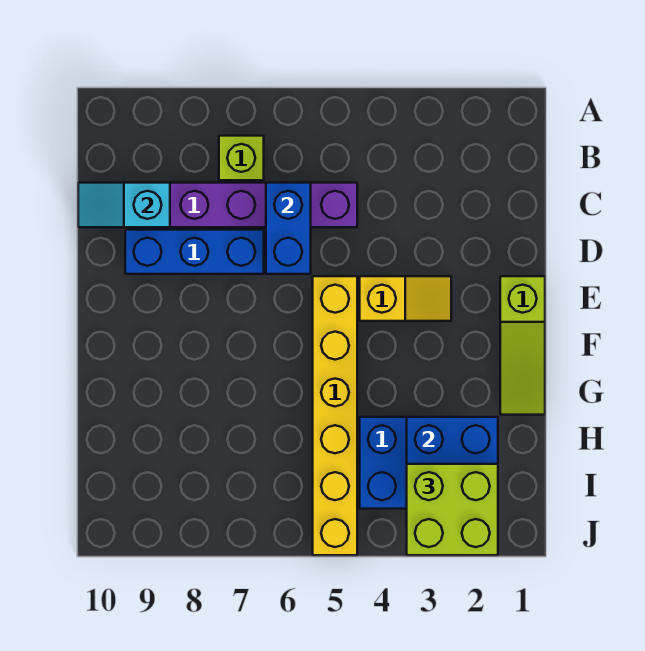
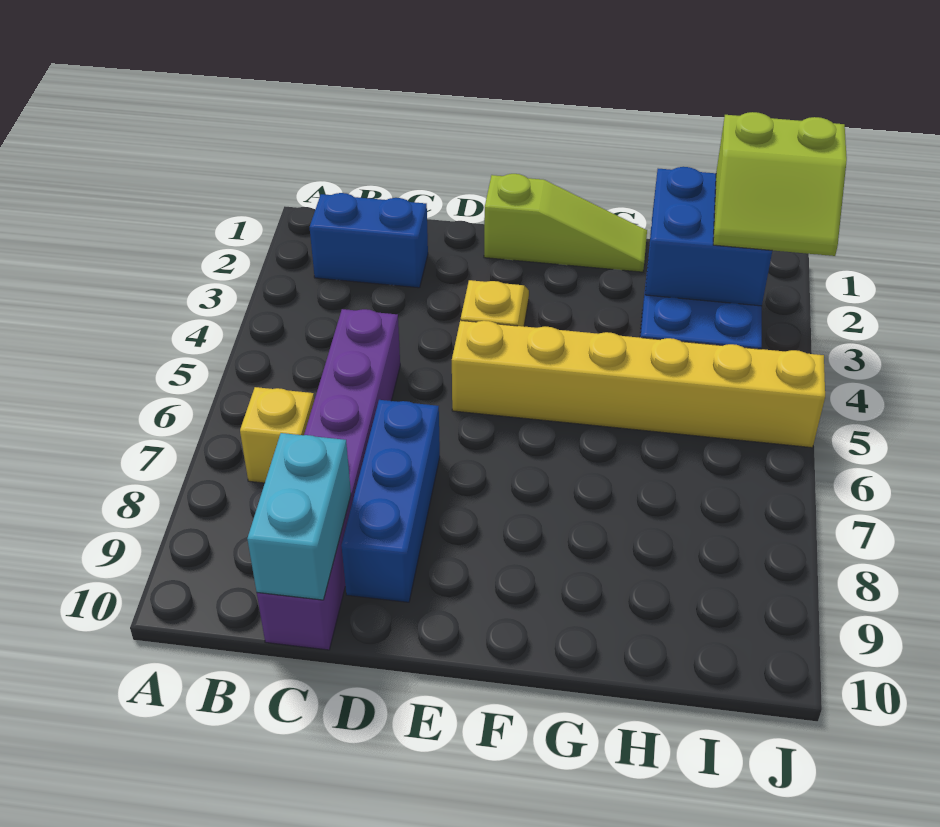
lime 1x1 brick [219,136,264,180] -> yellow 1x1 brick [240,387,314,483]
blue 1x2 brick [266,183,311,274] -> blue 1x2 brick moved to [310,193,428,288]
cyan 1x2 slope [78,183,170,227] -> cyan 1x2 brick [247,433,351,600]
lime 2x2 brick [407,464,498,555] -> lime 2x2 slope [713,112,847,256]

